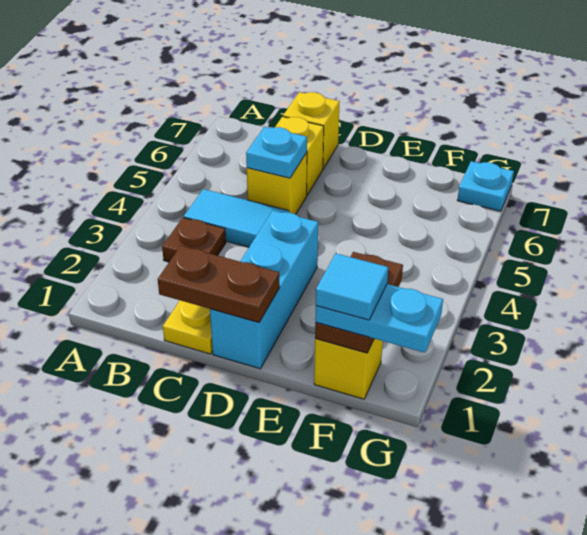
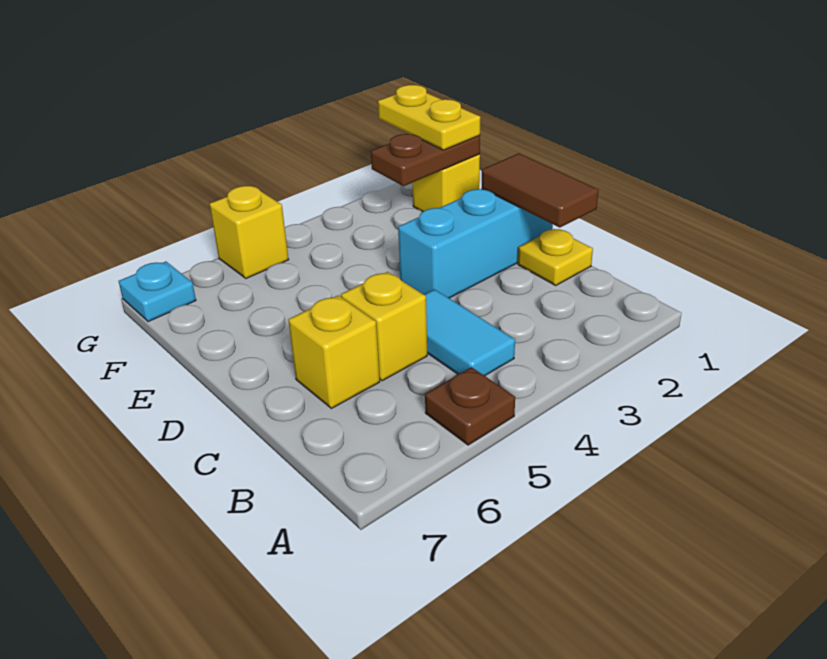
brown 1x1 plate [162,218,226,262] -> brown 1x1 plate moved to [425,367,515,445]
brown 1x2 plate [158,246,280,322] -> brown 1x2 tile [482,153,598,228]
cyan 1x1 plate [246,127,307,178] -> none
yellow 1x1 brick [283,92,340,169] -> yellow 1x1 brick moved to [210,186,289,279]
cyan 1x2 plate [315,284,443,353] -> yellow 1x2 plate [378,85,480,150]
cyan 1x1 tile [316,253,388,320] -> none

